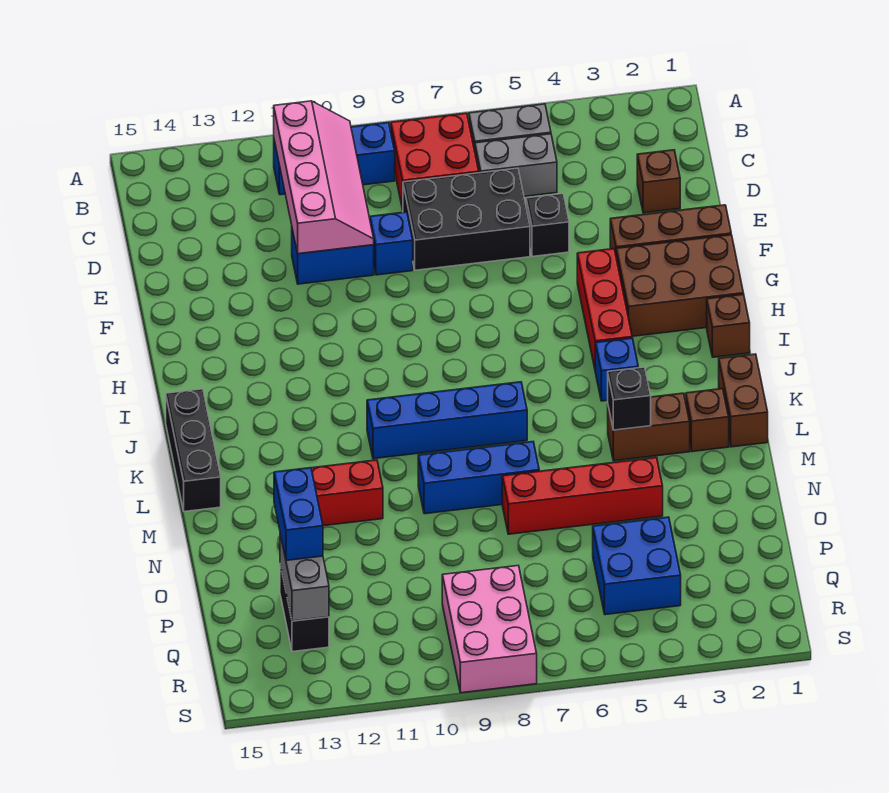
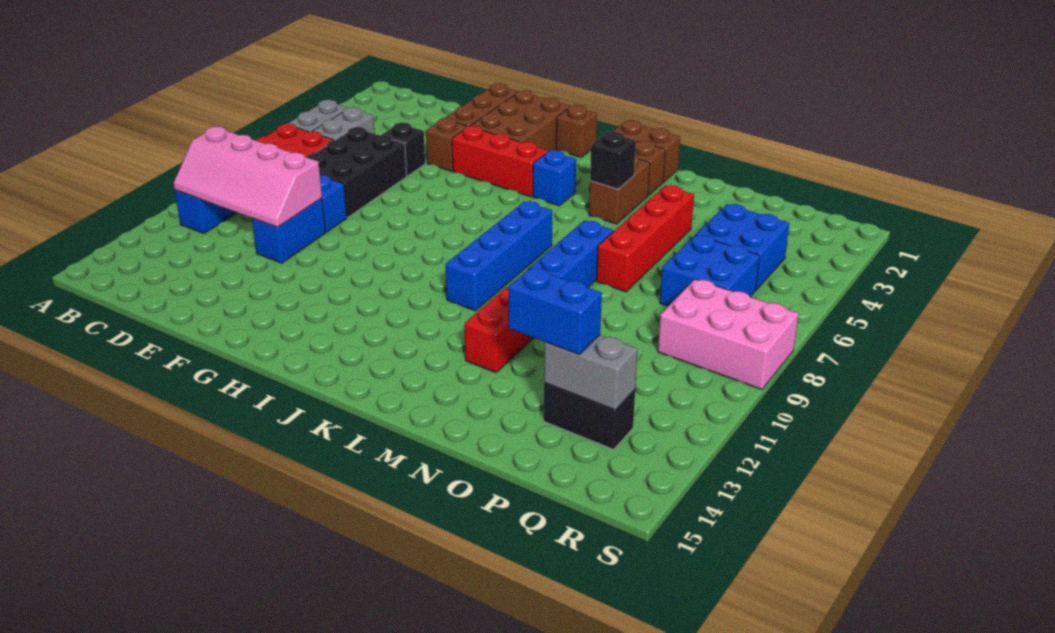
pink 2x4 slope [274,101,374,254] -> pink 2x4 slope turned to [173,126,322,227]
brown 1x1 brick [637,150,680,213] -> brown 1x1 brick moved to [426,118,468,171]
black 1x3 brick [166,389,221,512] -> none
none -> blue 2x2 brick [660,235,760,306]

